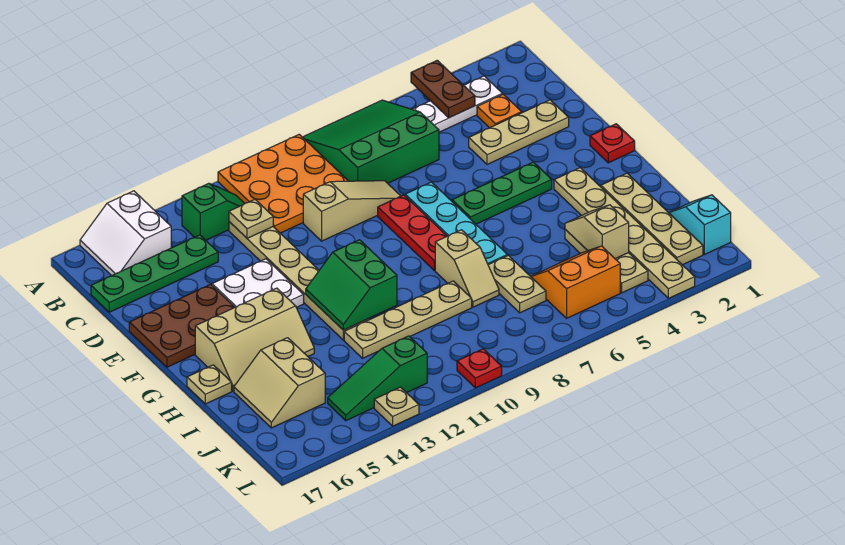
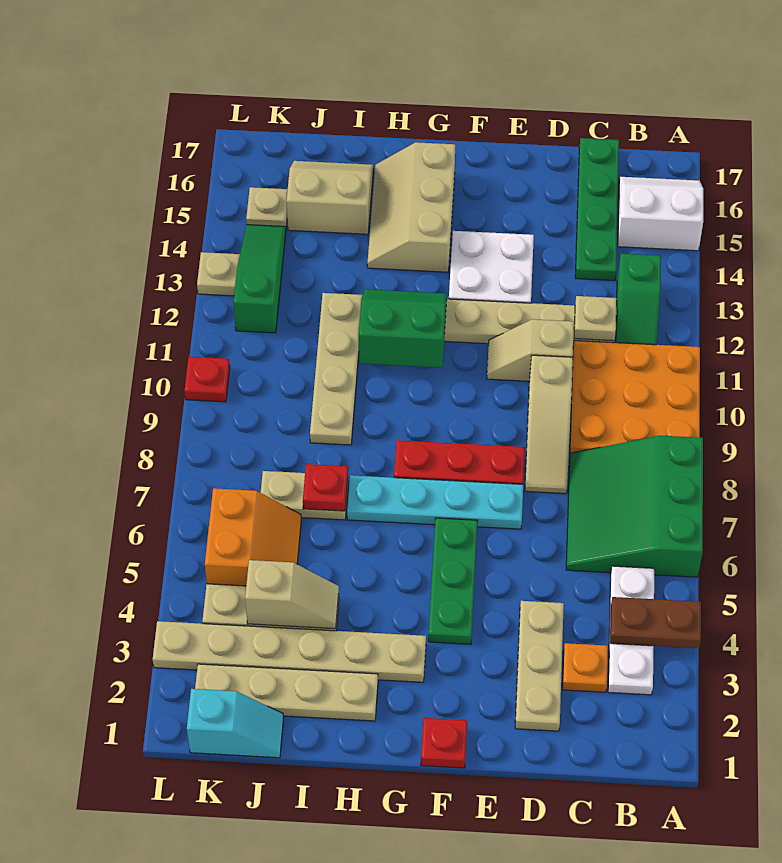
green 3x3 slope [303,100,439,183] -> green 3x3 slope turned to [566,436,703,577]
brown 2x3 plate [129,284,235,367] -> none
tan 1x2 slope [435,230,499,307] -> tan 1x2 slope moved to [487,319,574,381]
tan 1x1 plate [187,365,232,404] -> tan 1x1 plate moved to [246,187,288,227]
none -> red 1x1 plate [303,464,348,511]

